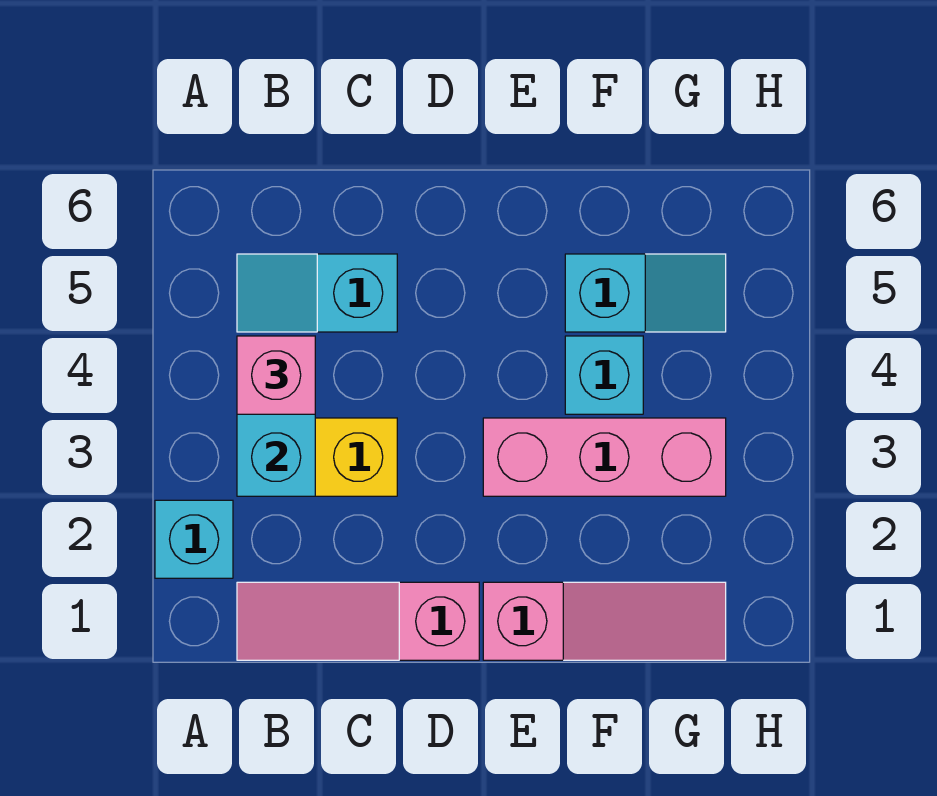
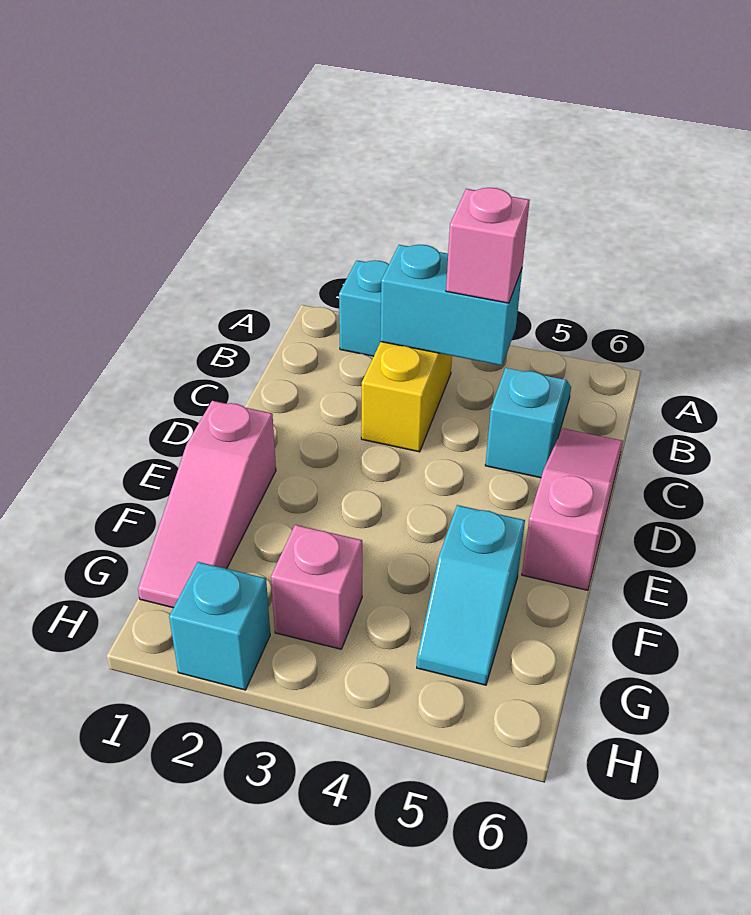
pink 1x3 slope [237,582,479,660] -> pink 1x3 slope moved to [522,429,623,590]
pink 1x3 brick [483,418,726,496] -> pink 1x1 brick [271,525,362,649]
cyan 1x1 brick [565,336,643,414] -> cyan 1x1 brick moved to [169,562,270,690]

